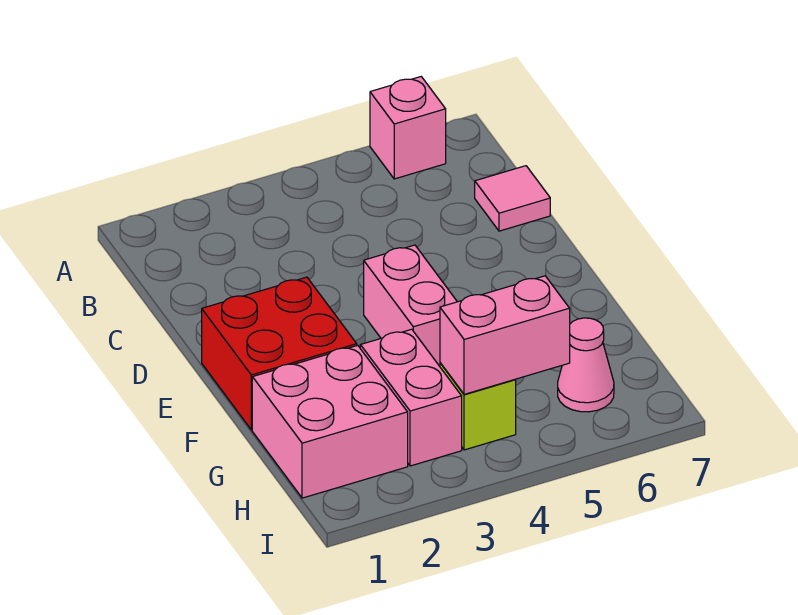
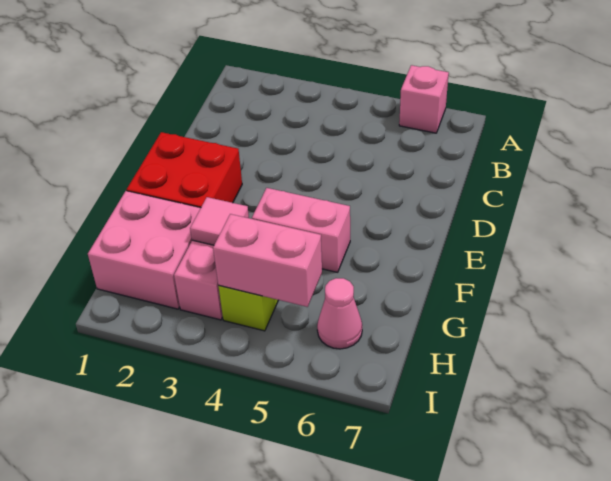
pink 1x1 tile [475,166,550,231] -> pink 1x1 tile moved to [190,197,249,245]
pink 1x2 brick [364,245,457,366] -> pink 1x2 brick turned to [252,188,350,272]

